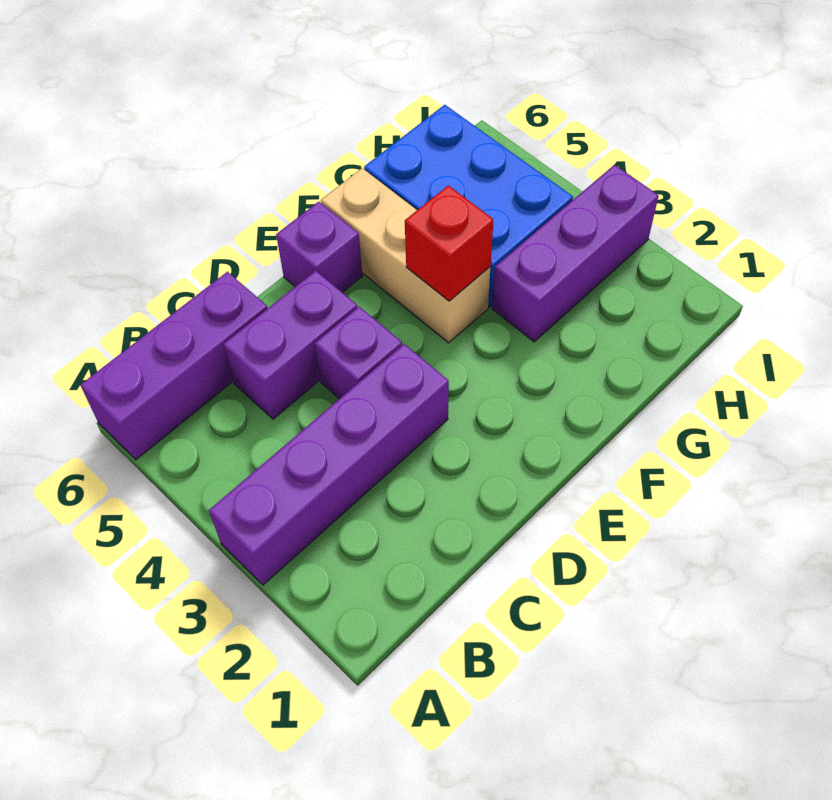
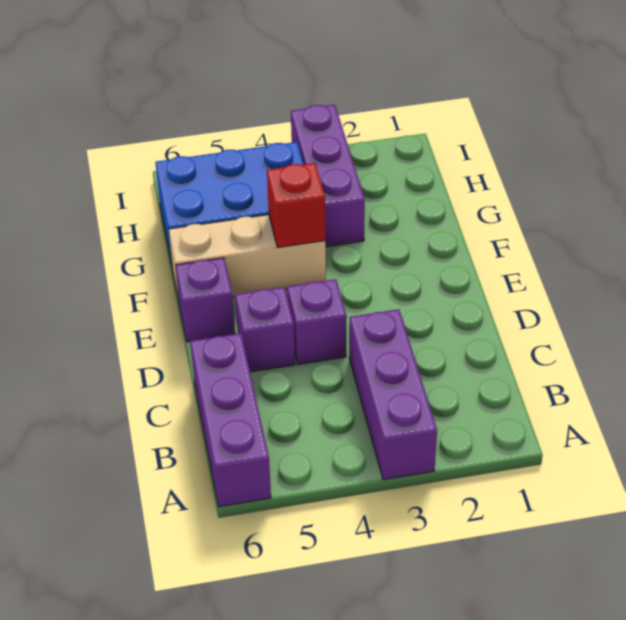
purple 1x4 brick [209,344,449,585] -> purple 1x3 brick [349,309,437,480]
purple 1x2 brick [223,271,357,419] -> purple 1x1 brick [235,287,295,372]

